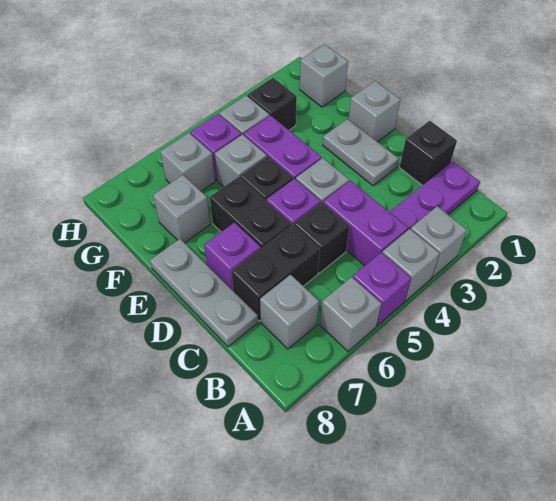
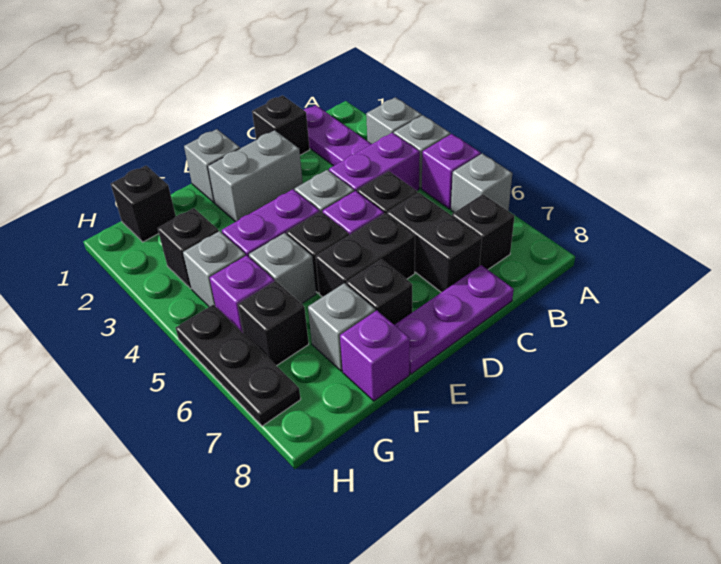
grey 1x1 brick [260,275,319,349] -> black 1x1 brick [452,194,515,269]
grey 1x3 plate [150,239,258,347] -> purple 1x3 plate [395,265,514,374]
grey 1x2 plate [323,119,399,186] -> grey 1x2 brick [208,130,303,222]
purple 1x1 brick [204,223,261,290] -> purple 1x1 brick moved to [340,311,410,401]
none -> black 1x1 brick [346,259,412,325]
grey 1x1 brick [300,44,348,107] -> black 1x1 brick [111,166,176,242]
grey 1x1 brick [160,133,215,191] -> black 1x1 brick [238,281,309,366]
none -> black 1x3 plate [176,305,301,426]

